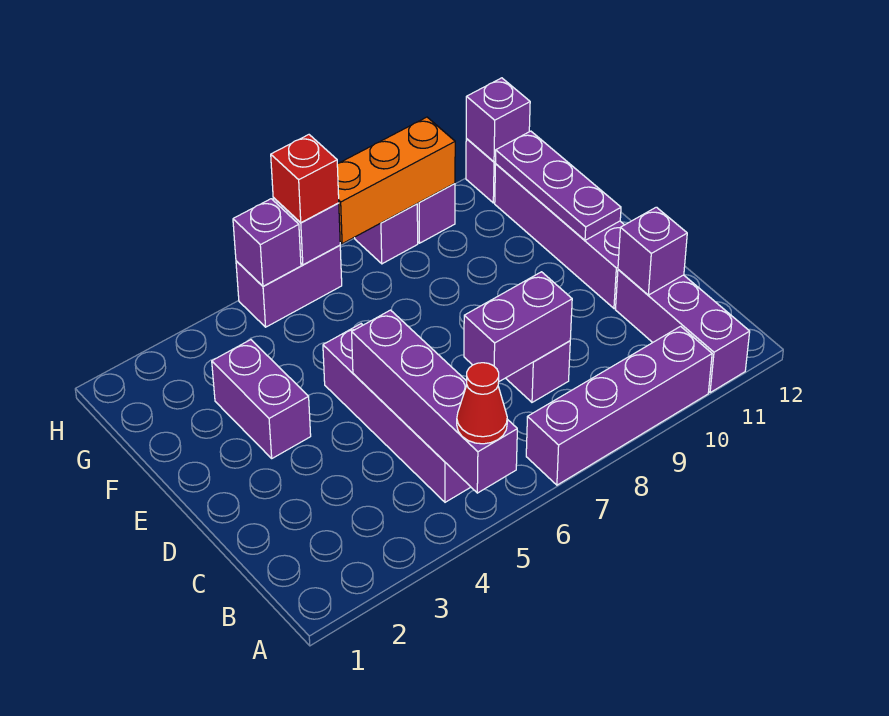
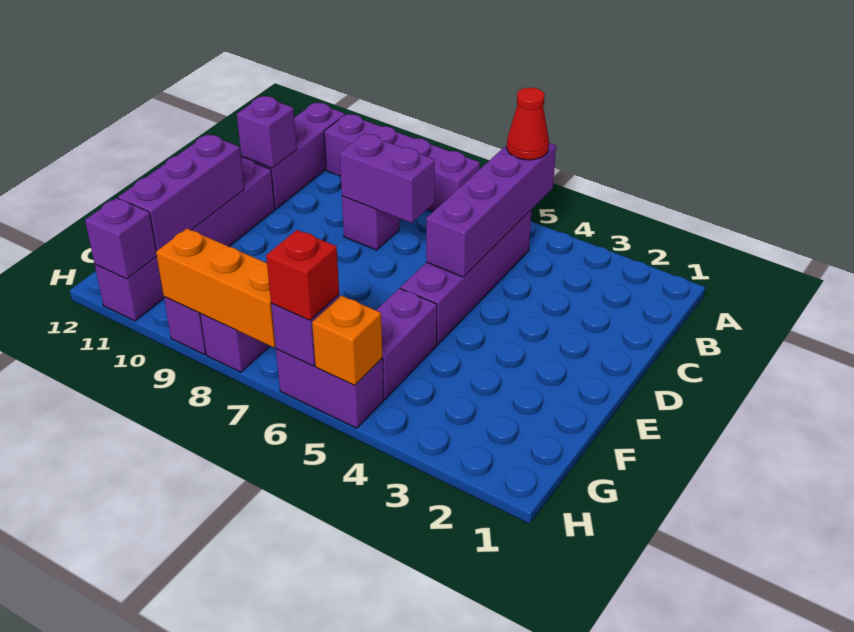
purple 1x2 brick [212,340,311,458] -> purple 1x2 brick moved to [376,288,437,399]
purple 1x3 plate [495,131,621,240] -> purple 1x3 brick [118,134,244,251]
purple 1x1 brick [233,199,301,286] -> orange 1x1 brick [312,295,382,385]

